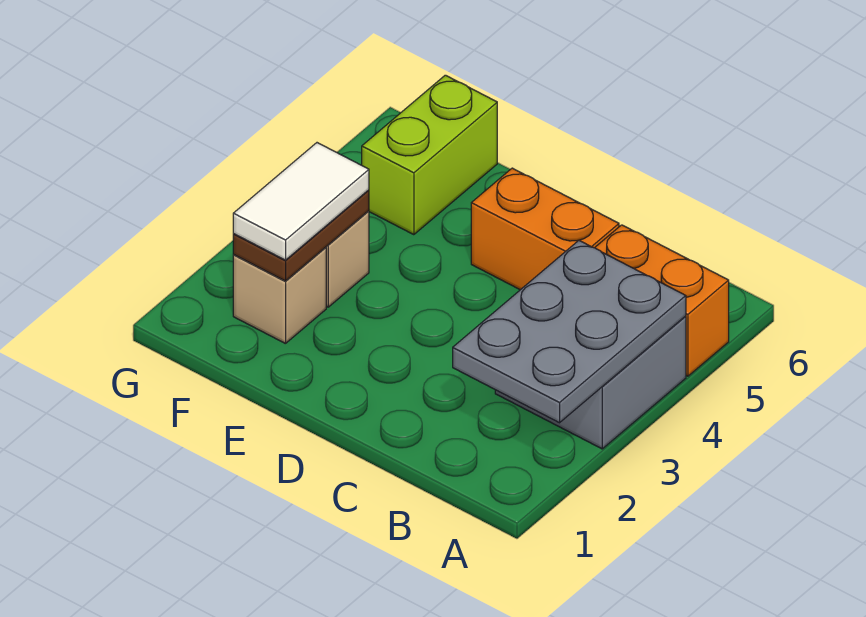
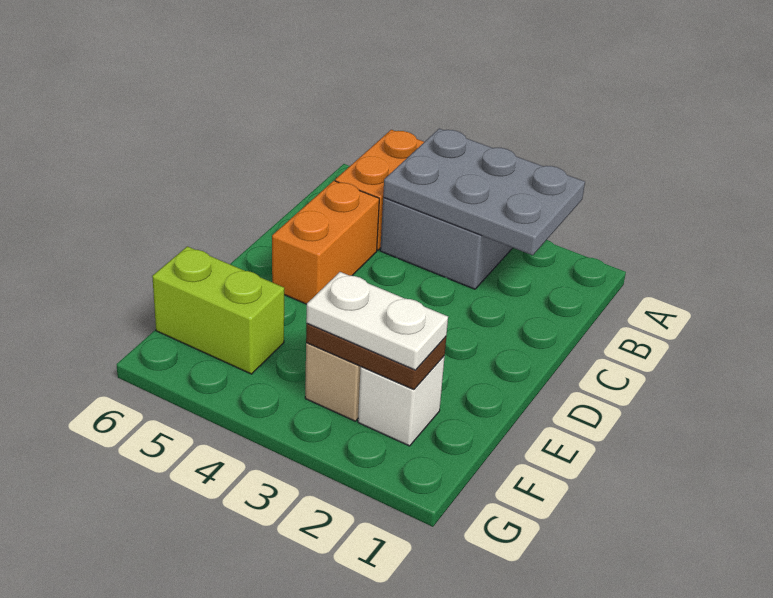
tan 1x1 brick [233,247,326,344] -> white 1x1 brick [358,356,445,446]
white 1x2 tile [233,143,369,260] -> white 1x2 plate [306,272,448,370]

